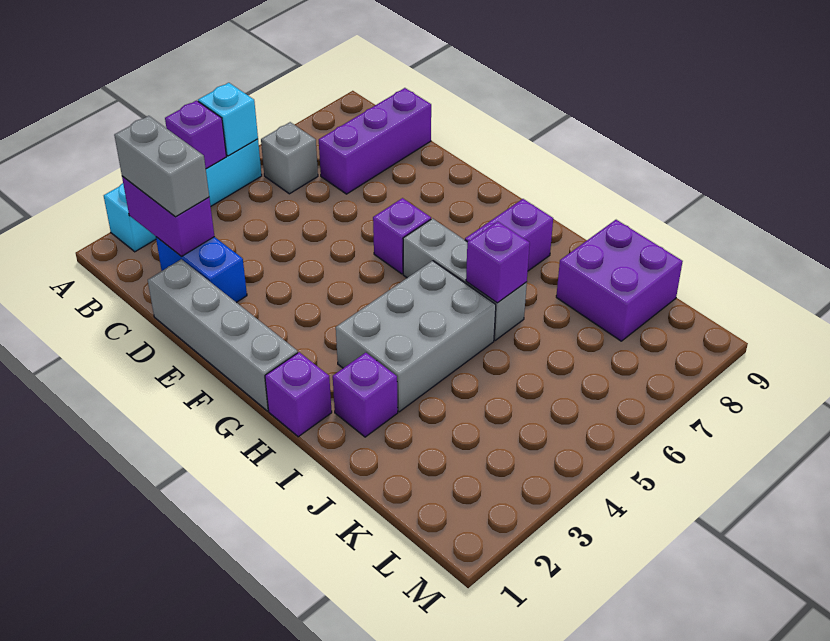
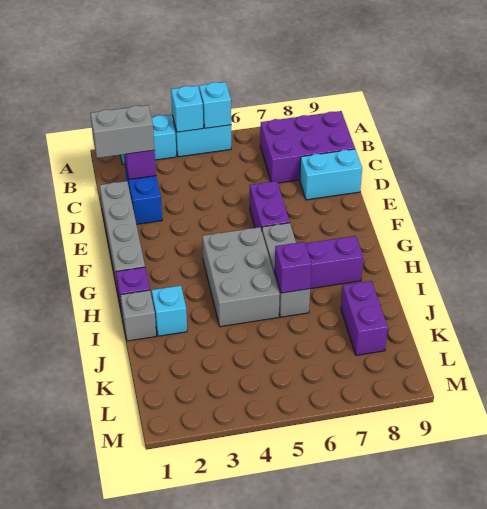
purple 1x1 brick [165,101,226,169] -> cyan 1x1 brick [171,86,203,132]
grey 1x2 brick [114,116,209,217] -> grey 1x2 brick turned to [90,105,155,158]
grey 1x1 brick [261,122,318,194] -> grey 1x1 brick moved to [120,290,156,341]
purple 1x3 brick [319,88,431,194] -> purple 2x3 brick [260,111,355,183]
none -> cyan 1x2 brick [300,149,362,200]
purple 1x1 brick [373,198,431,274] -> purple 1x2 brick [250,181,290,230]
grey 2x3 brick [336,261,496,412] -> grey 2x3 brick turned to [202,227,280,327]
purple 1x1 brick [333,353,398,437] -> cyan 1x1 brick [152,286,187,336]
purple 2x2 brick [556,220,683,341] -> purple 1x2 brick [341,281,388,355]

